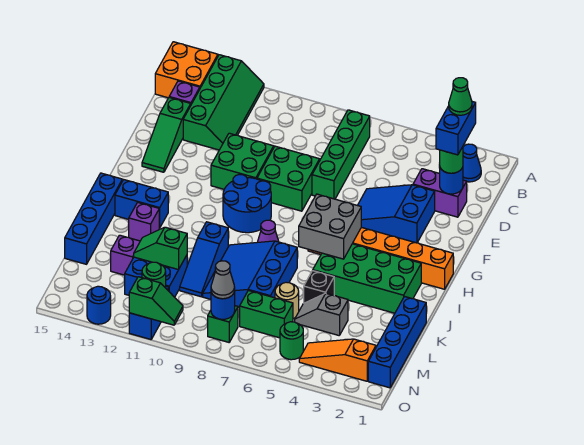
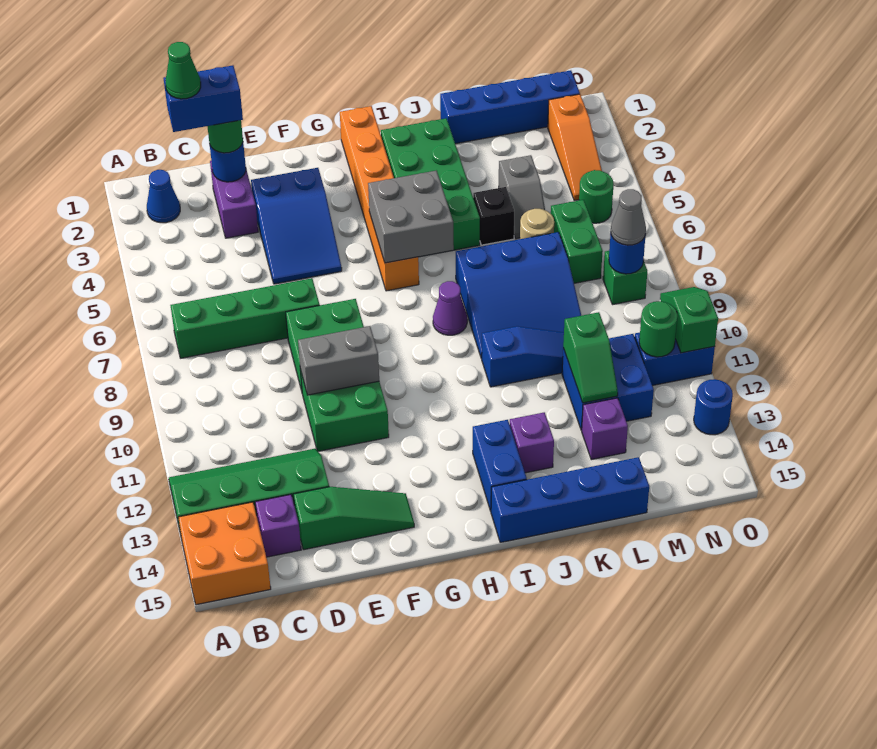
none -> grey 1x2 brick [298,326,379,395]
blue 2x2 round brick [223,174,271,233] -> none

